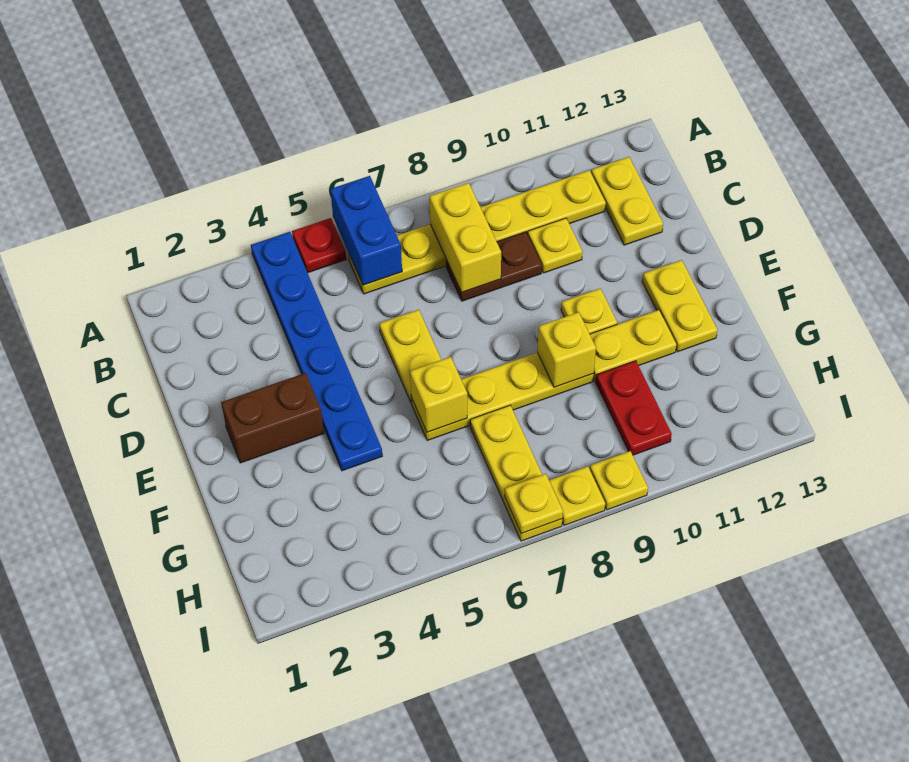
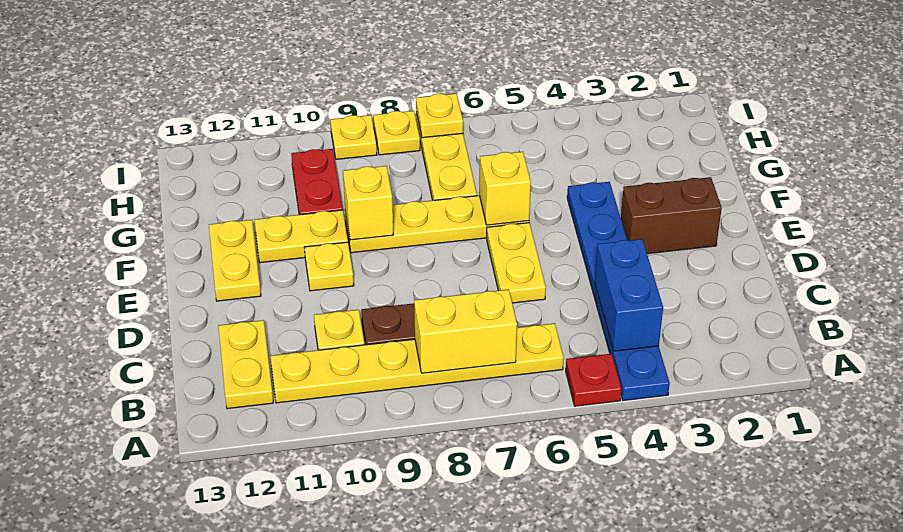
blue 1x2 brick [330,176,402,285] -> blue 1x2 brick moved to [595,239,663,351]
yellow 1x2 brick [429,183,501,292] -> yellow 1x2 brick turned to [414,289,517,373]

